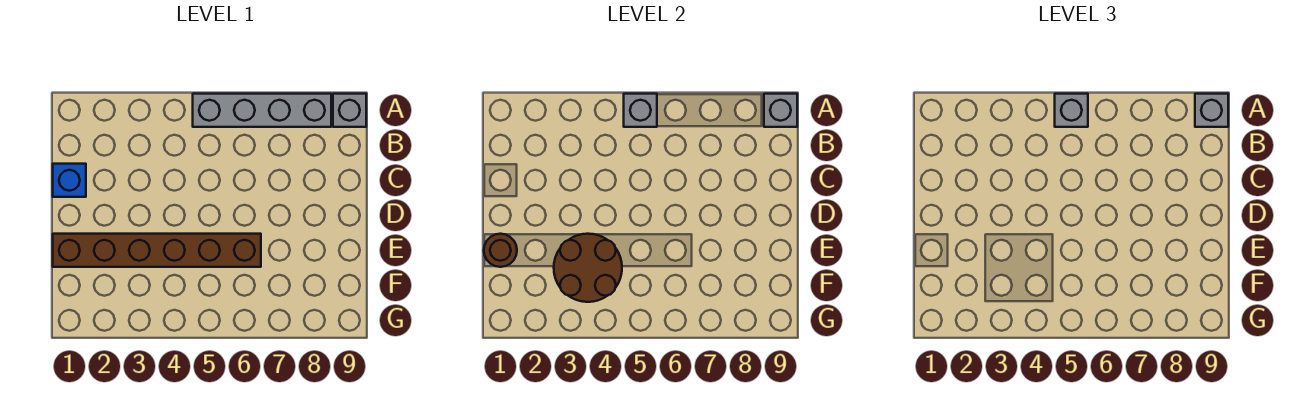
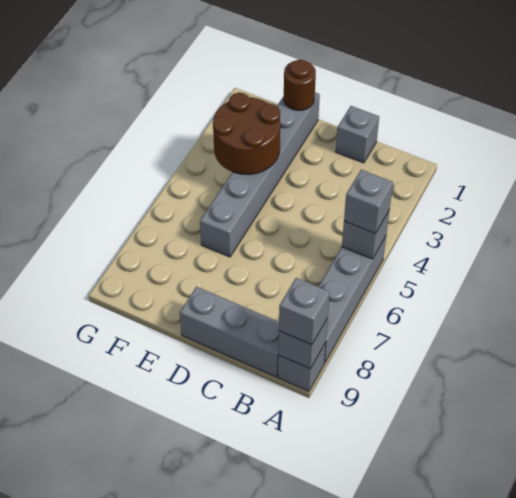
none -> grey 1x3 brick [180,287,279,377]
blue 1x1 brick [53,164,86,197] -> grey 1x1 brick [336,106,379,163]
brown 1x6 brick [53,234,261,267] -> grey 1x6 brick [200,93,320,257]

